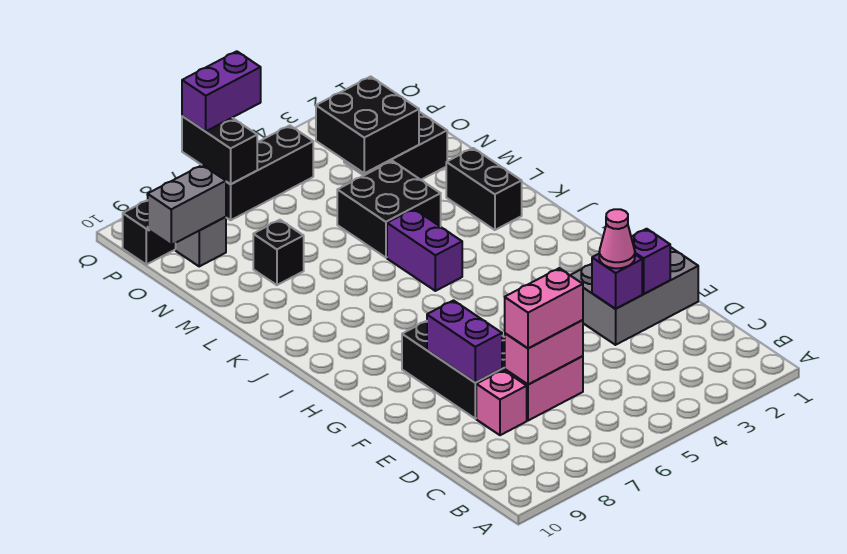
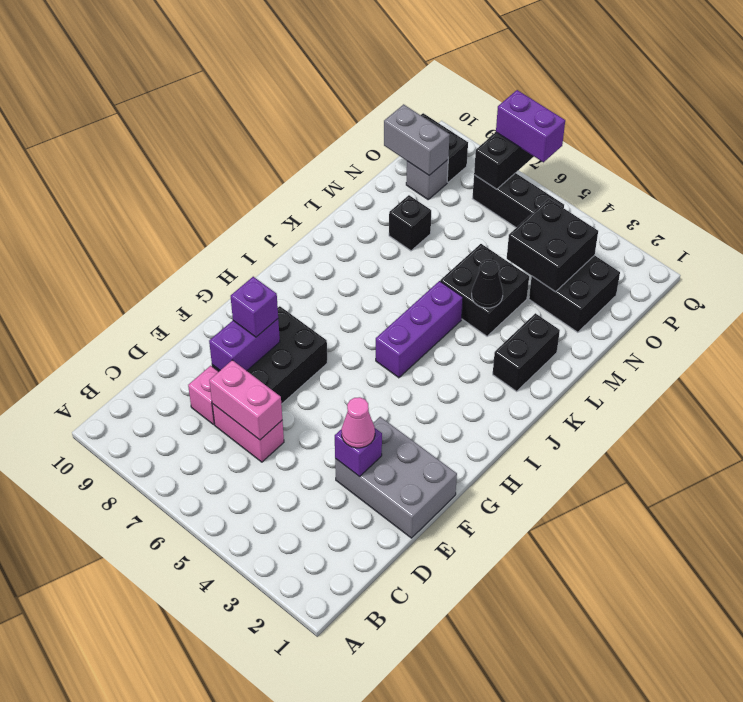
pink 1x2 brick [505,268,583,348] -> none
purple 1x1 brick [631,229,670,294] -> purple 1x1 brick moved to [231,277,278,337]
purple 1x2 brick [387,209,462,291] -> purple 1x3 brick [376,281,463,378]
none -> black 1x1 cone [472,260,503,308]

